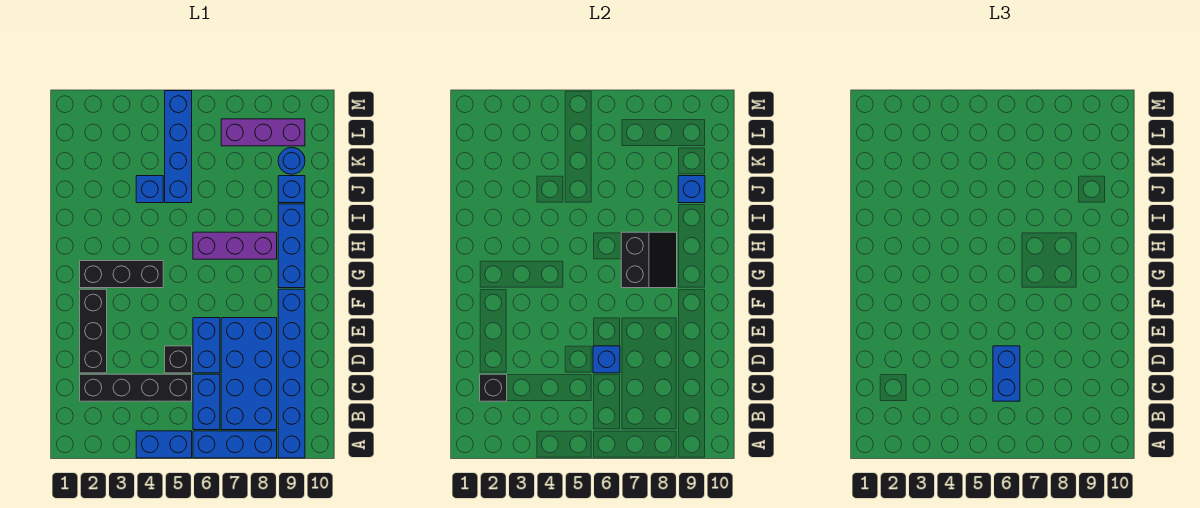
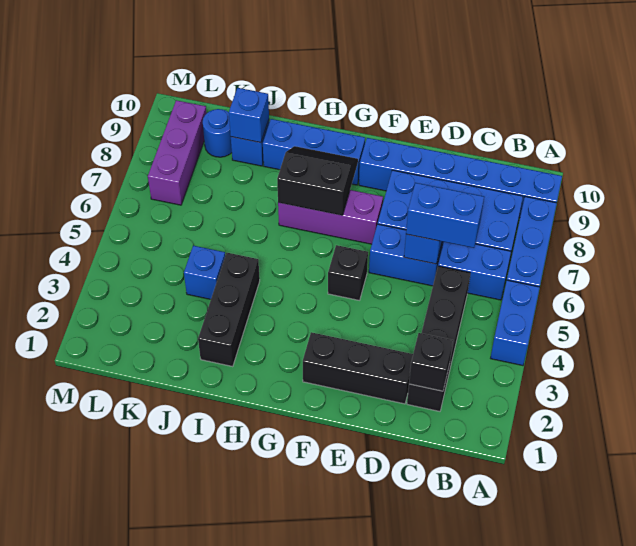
black 1x1 brick [165,346,192,373] -> black 1x1 brick moved to [328,245,368,300]
black 1x3 brick [80,261,163,288] -> black 1x3 brick moved to [198,253,260,367]
purple 1x3 brick [193,232,277,259] -> purple 1x3 brick turned to [278,190,383,244]
blue 1x4 brick [165,91,192,203] -> none

